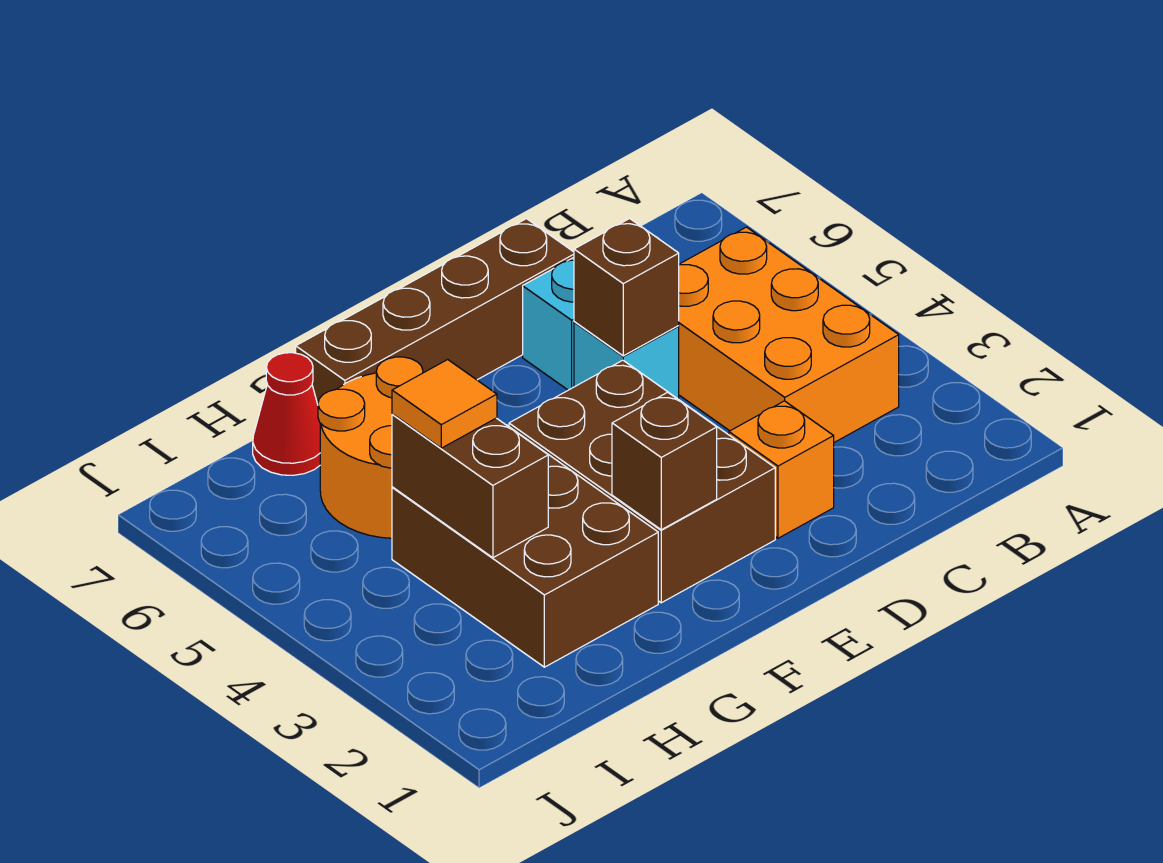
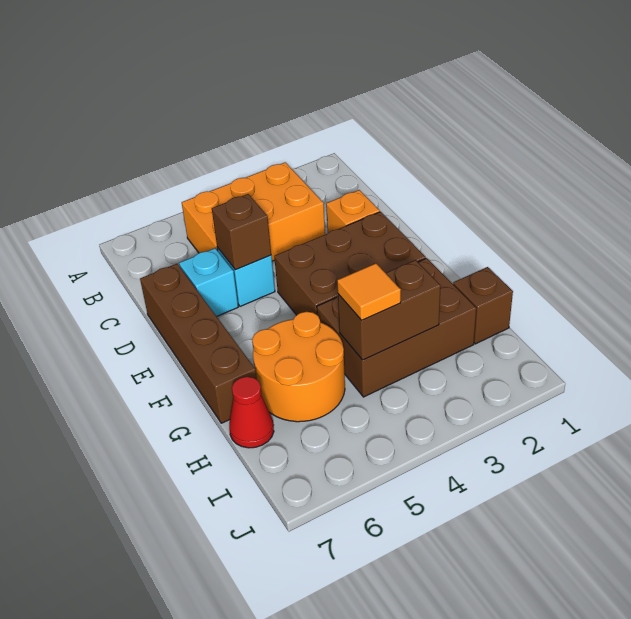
brown 1x1 brick [612,392,717,530] -> brown 1x1 brick moved to [453,267,513,344]

